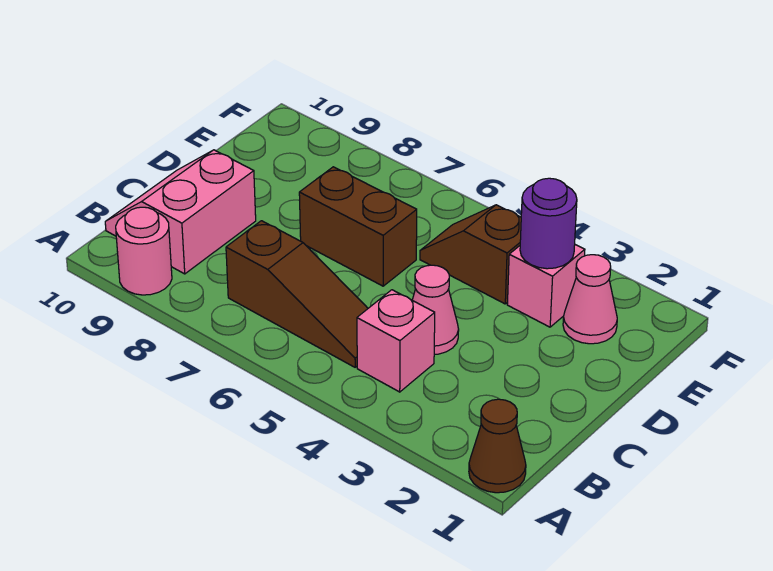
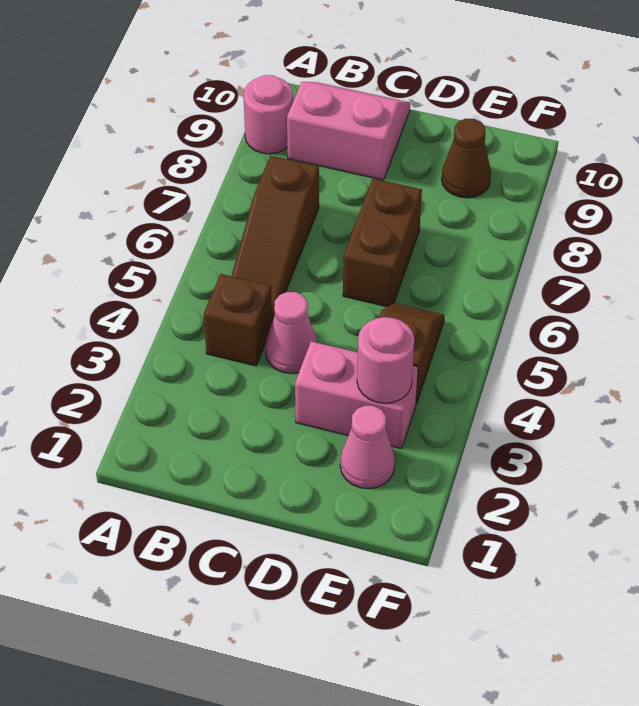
brown 1x1 cone [469,399,526,493] -> brown 1x1 cone moved to [442,119,491,198]
pink 1x1 brick [357,290,435,392] -> brown 1x1 brick [204,274,272,366]
pink 1x1 brick [507,245,585,327] -> pink 1x2 brick [295,341,418,448]
purple 1x1 round brick [520,178,577,269] -> pink 1x1 round brick [357,317,414,403]

